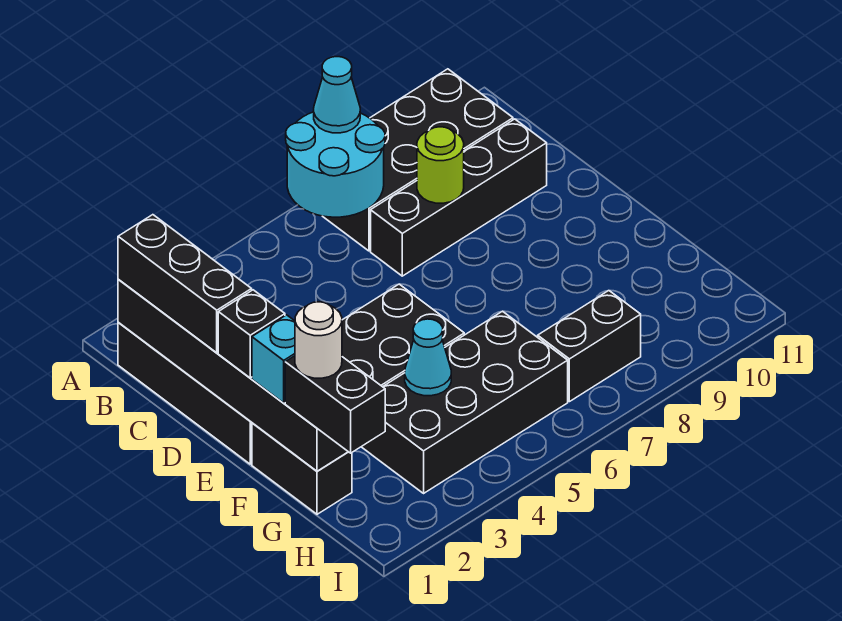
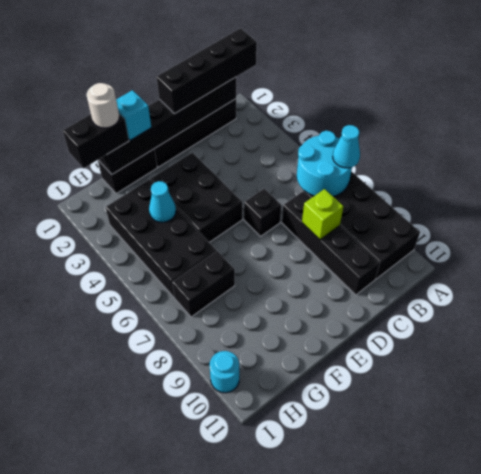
black 1x3 brick [118,215,252,353] -> black 1x4 brick [156,28,257,114]
lime 1x1 round brick [417,127,464,203] -> lime 1x1 brick [302,189,343,240]
black 1x1 brick [218,290,285,378] -> black 1x1 brick moved to [244,188,281,236]
black 1x2 brick [538,291,641,402] -> black 1x2 brick turned to [172,251,235,317]
none -> cyan 1x1 round brick [210,351,239,393]

